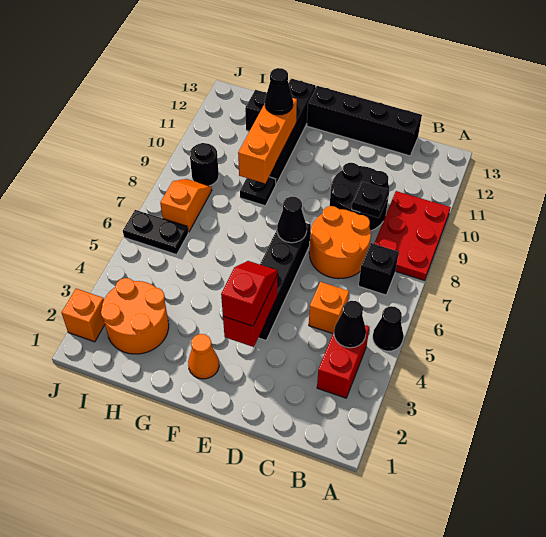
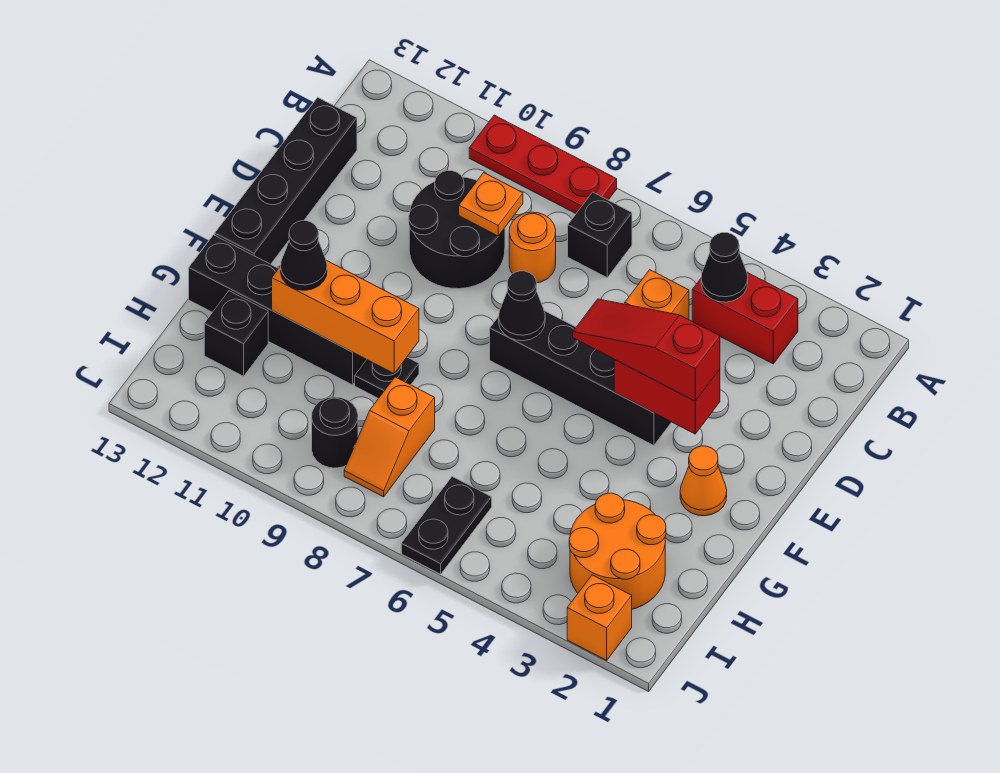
black 1x1 cone [373,306,403,351] -> none
red 2x3 plate [374,191,451,281] -> red 1x3 plate [469,115,617,214]
orange 2x2 round brick [309,206,371,279] -> orange 1x1 round brick [509,212,556,283]
black 1x1 plate [352,182,389,218] -> orange 1x1 plate [459,173,523,236]
red 1x2 slope [221,261,278,326] -> red 1x3 slope [573,299,720,401]
orange 1x2 slope [160,179,212,232] -> orange 1x2 slope turned to [344,377,435,497]

